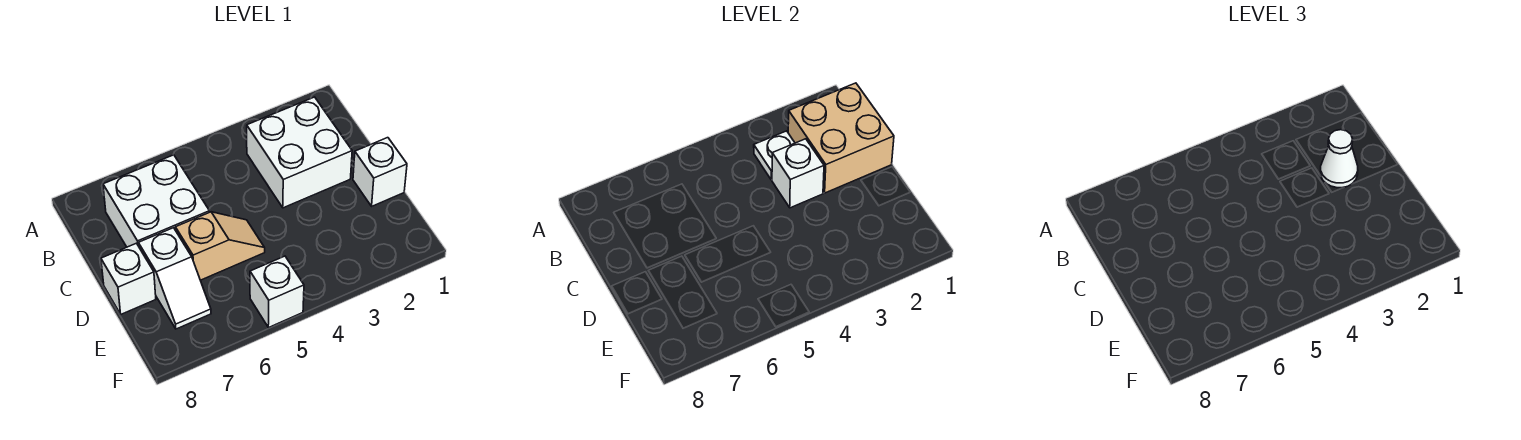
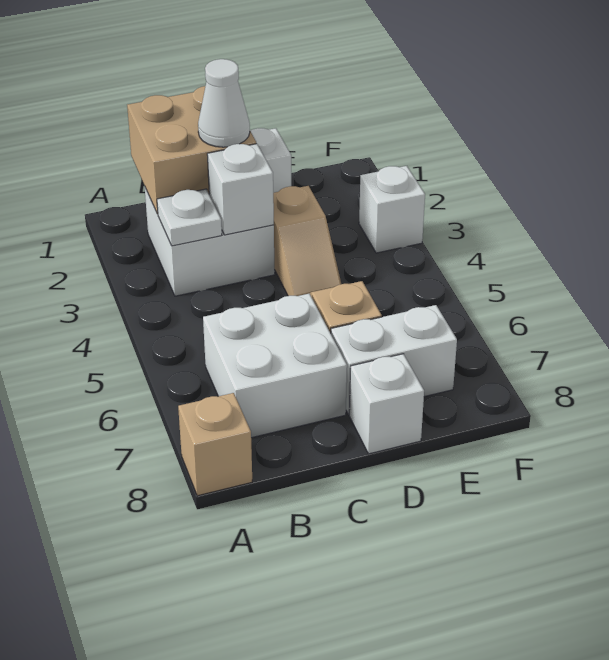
none -> tan 1x1 brick [178,393,252,496]
none -> tan 1x2 slope [273,186,341,296]
white 1x2 slope [138,228,211,329] -> white 1x2 brick [331,305,457,415]
white 1x1 brick [250,256,304,328] -> white 1x1 brick moved to [359,166,425,253]

